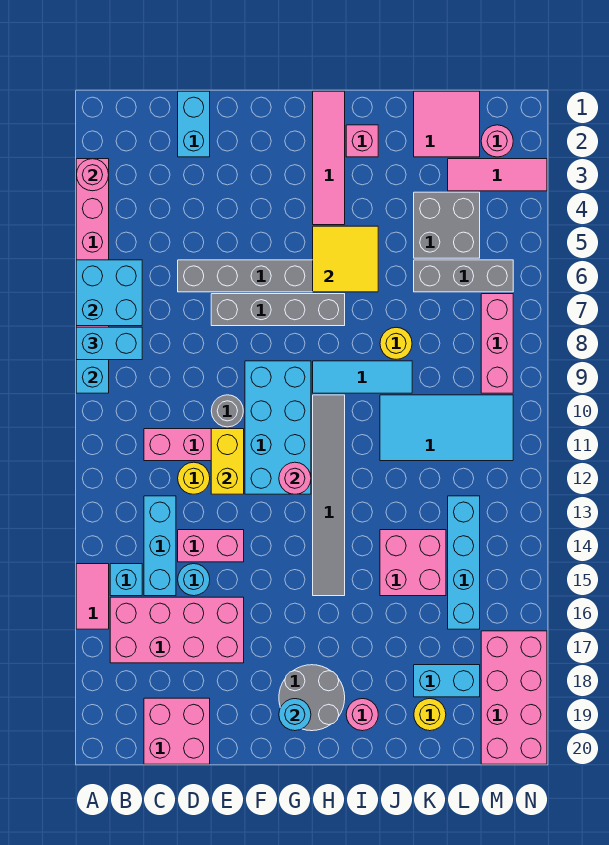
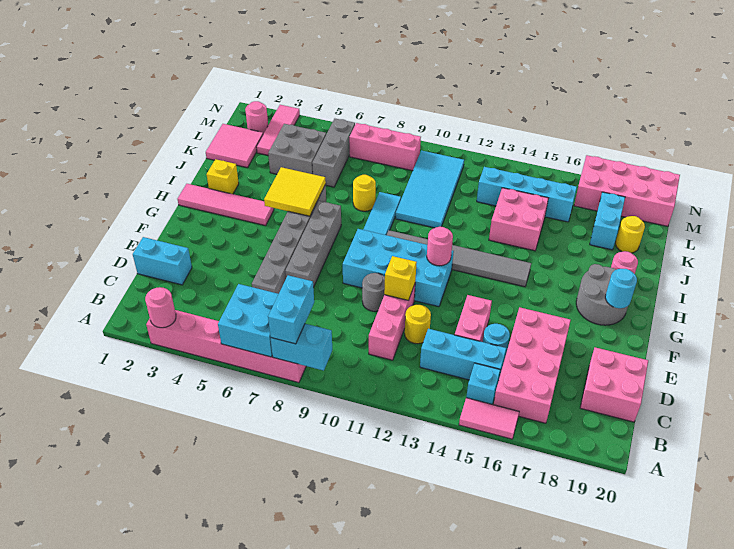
yellow 1x2 brick [211,429,244,494] -> yellow 1x1 brick [384,256,417,301]
pink 1x1 brick [346,125,378,157] -> yellow 1x1 brick [207,159,239,194]

